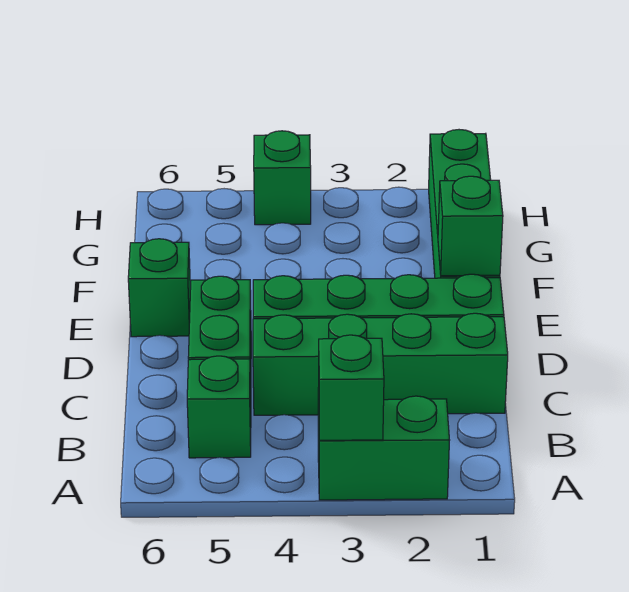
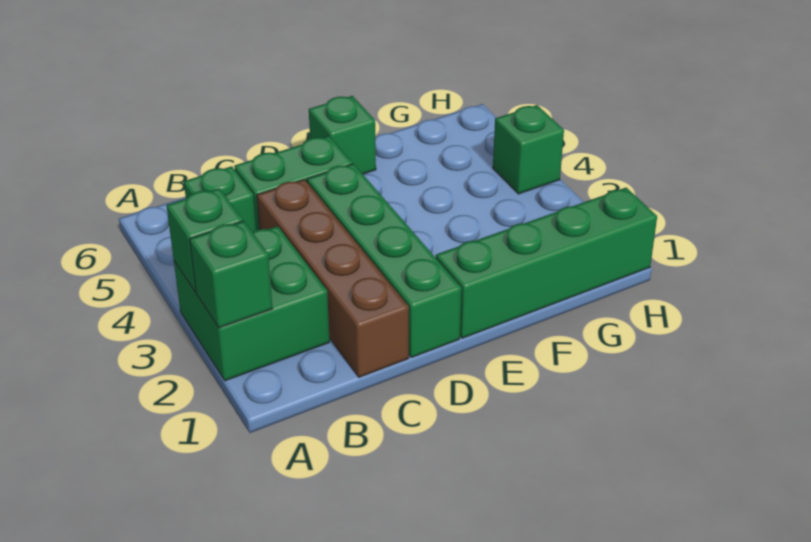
green 1x2 brick [318,396,450,500] -> green 2x2 brick [174,226,330,381]
green 1x4 brick [253,313,508,415] -> brown 1x4 brick [257,179,409,377]
green 1x1 brick [438,176,503,276] -> green 1x1 brick moved to [190,221,273,328]

